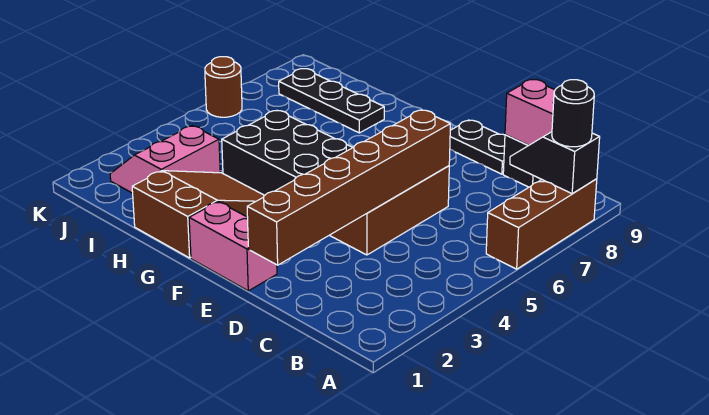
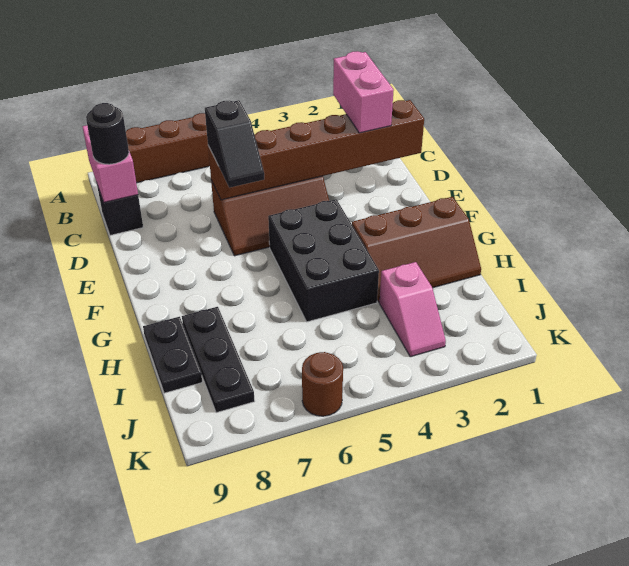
black 1x2 slope [510,132,600,194] -> black 1x2 slope moved to [205,100,264,188]
black 1x1 round brick [552,80,594,147] -> black 1x1 round brick moved to [86,103,129,164]
black 1x2 plate [450,120,505,174] -> black 1x2 plate moved to [143,317,202,393]
pink 1x2 brick [189,202,277,291] -> pink 1x2 brick moved to [333,51,394,133]
brown 2x3 slope [132,171,265,258] -> brown 2x3 slope turned to [352,197,481,302]
pink 2x2 slope [110,126,220,193] -> pink 1x2 slope [379,262,446,357]

